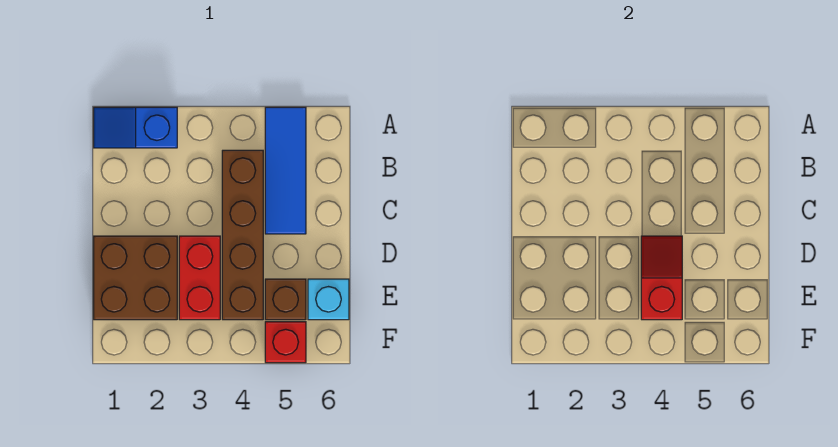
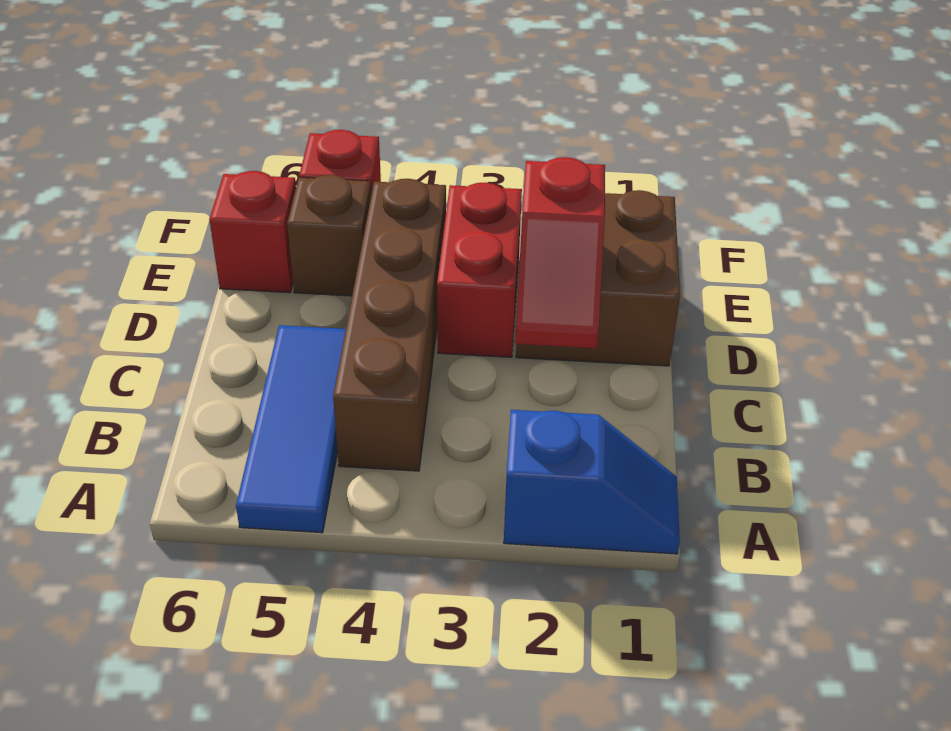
red 1x2 slope [641,236,682,320] -> red 1x2 slope moved to [515,157,605,348]
cyan 1x1 brick [308,279,349,320] -> red 1x1 brick [209,171,296,293]

